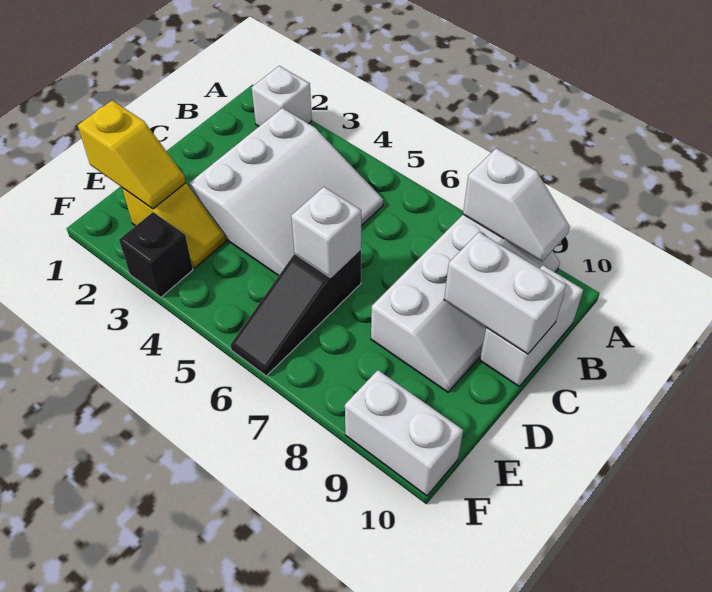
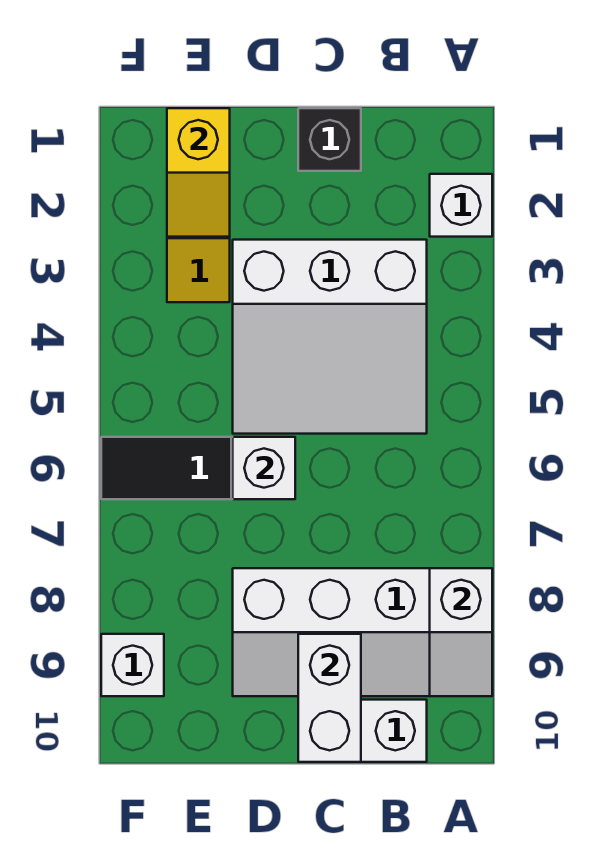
black 1x1 brick [119,212,193,297] -> black 1x1 brick moved to [298,108,361,171]
white 1x2 brick [345,370,463,496] -> white 1x1 brick [101,634,164,696]

